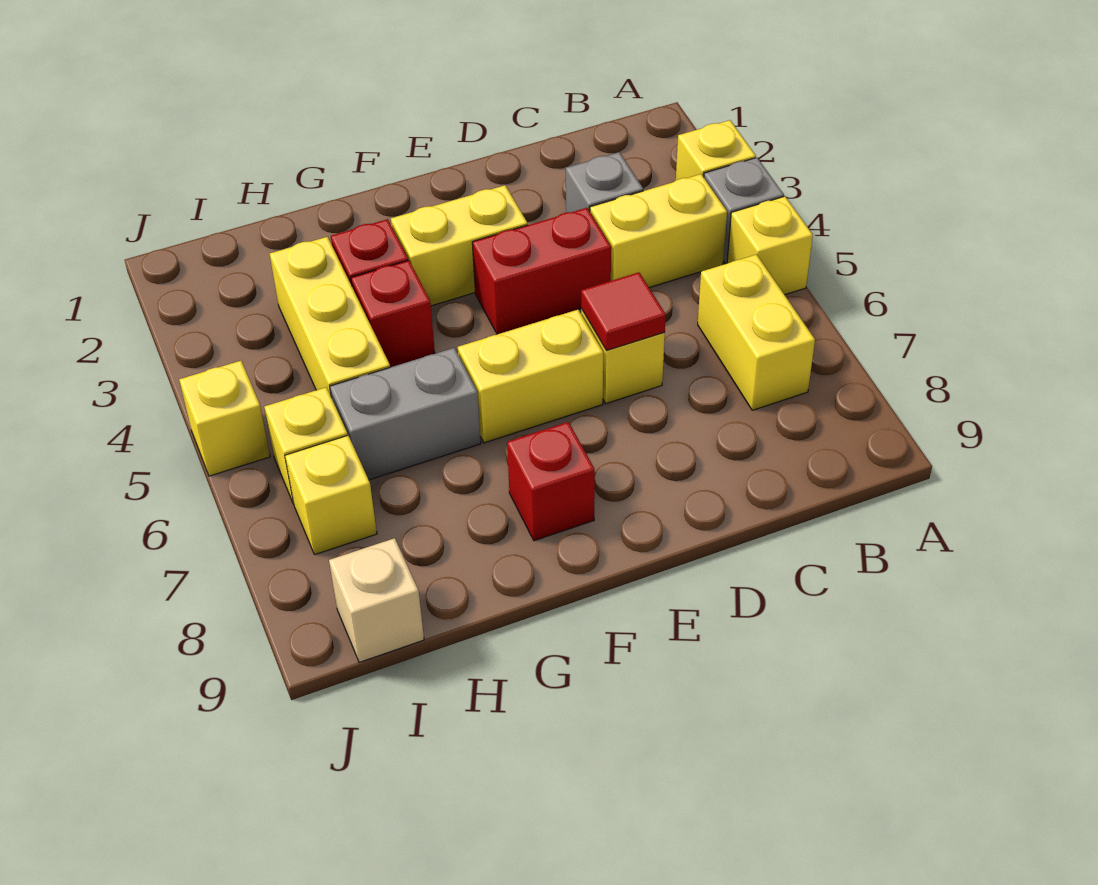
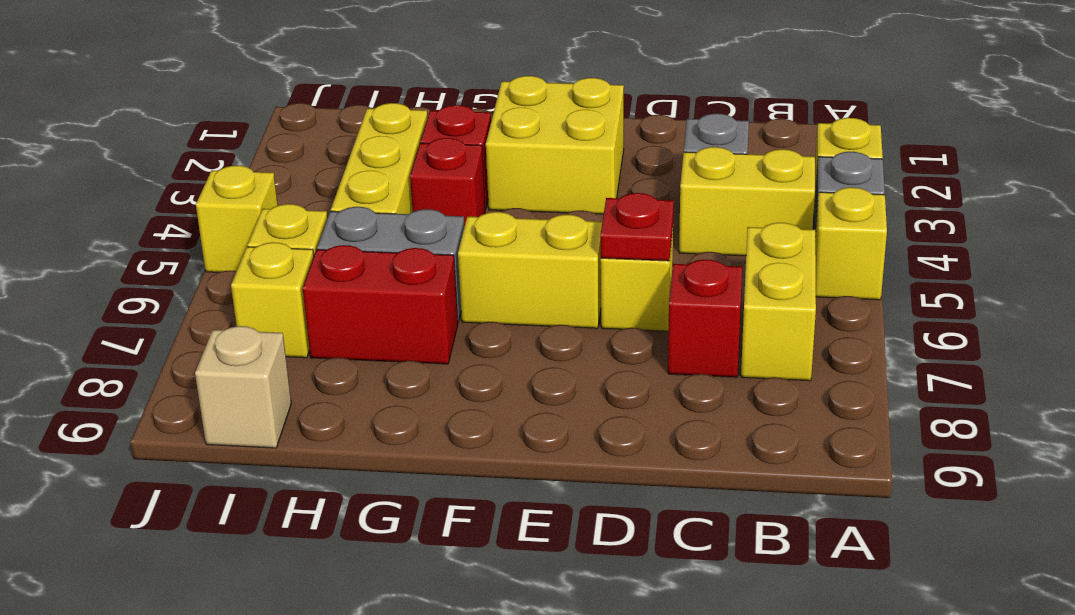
red 1x2 brick [472,208,611,334] -> red 1x2 brick moved to [303,245,458,364]
red 1x1 tile [581,272,666,351] -> red 1x1 plate [601,193,674,261]
yellow 1x2 brick [391,185,528,306] -> yellow 2x2 brick [486,76,624,214]
red 1x1 brick [507,422,595,541] -> red 1x1 brick moved to [668,259,742,377]

